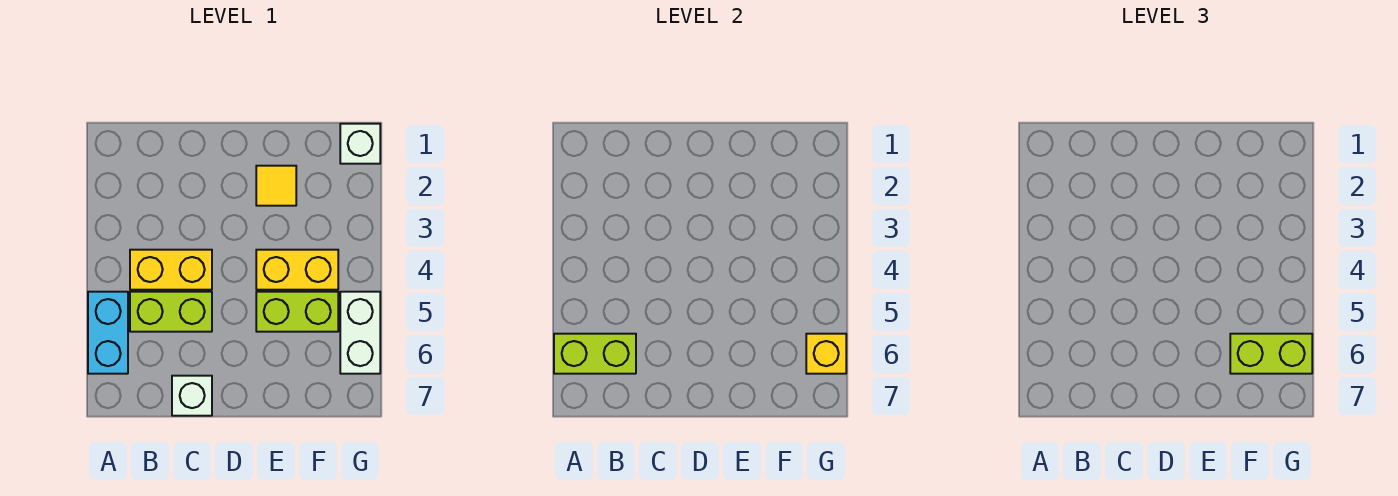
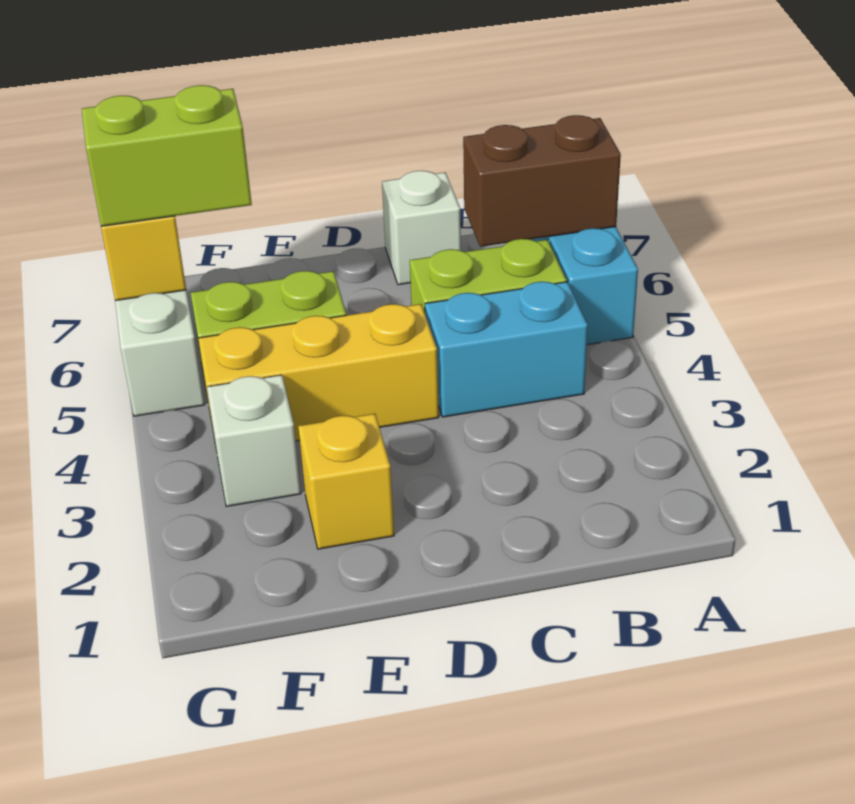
lime 1x2 brick [554,334,636,374] -> brown 1x2 brick [463,115,621,247]
yellow 1x2 brick [130,250,212,290] -> cyan 1x2 brick [425,282,588,417]
yellow 1x1 tile [256,166,296,206] -> yellow 1x1 brick [298,414,394,549]
yellow 1x2 brick [256,250,338,290] -> yellow 1x3 brick [198,304,439,445]
white 1x1 brick [340,124,380,164] -> white 1x1 brick moved to [207,375,301,507]

